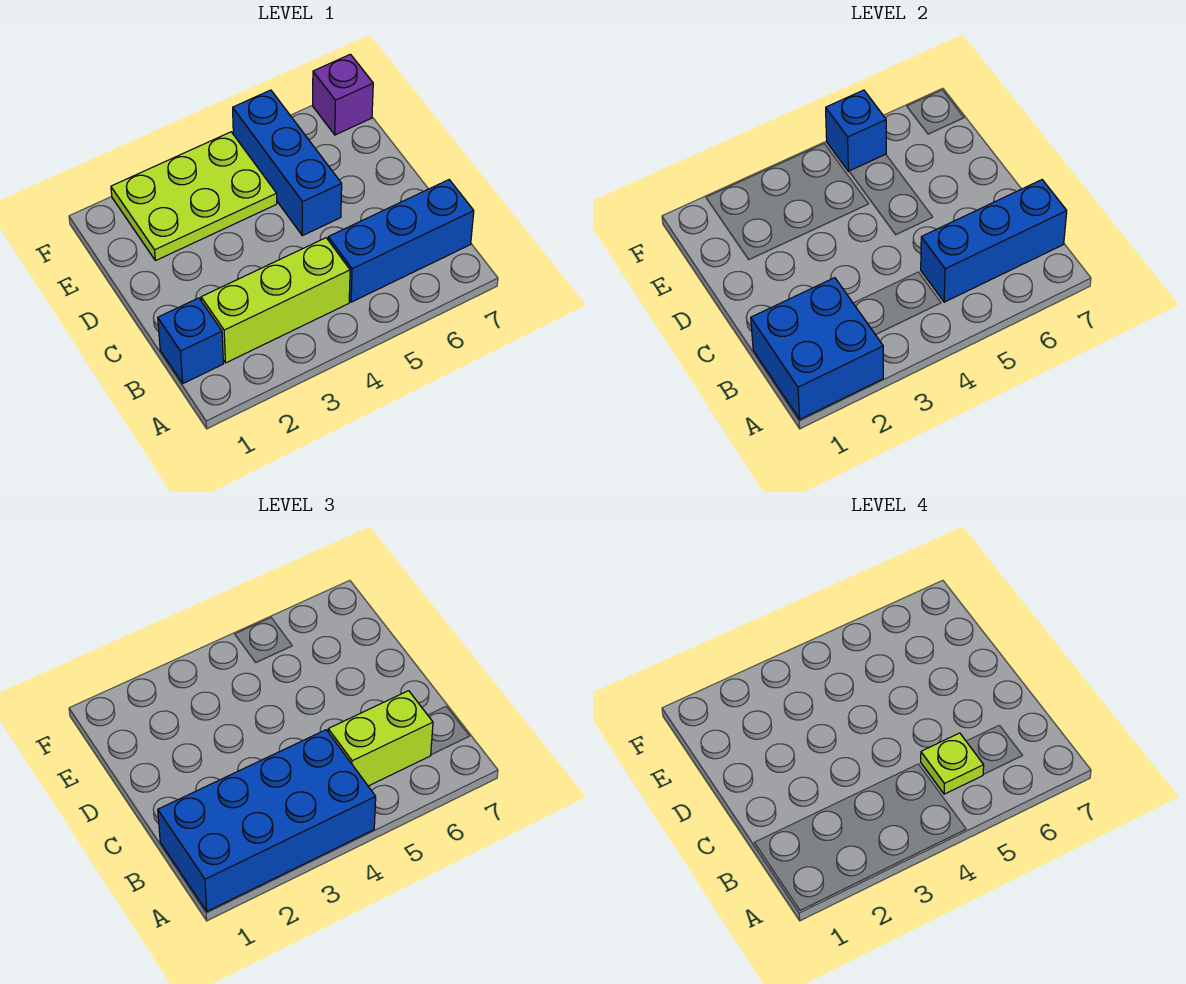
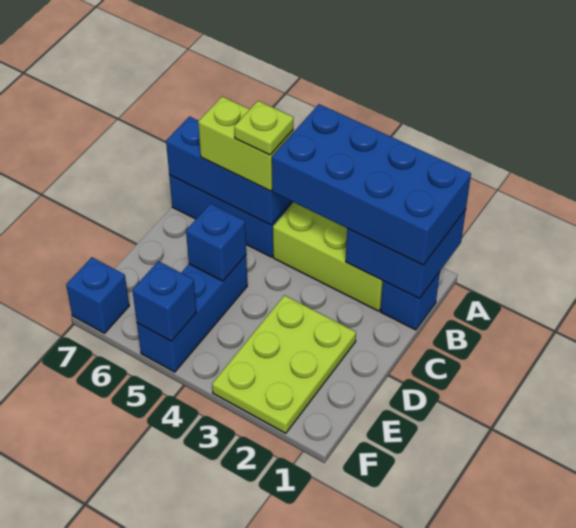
none -> blue 1x1 brick [186,204,246,281]
lime 2x3 plate [111,132,277,261] -> lime 2x3 plate turned to [212,295,356,433]
purple 1x1 brick [313,54,373,135] -> blue 1x1 brick [66,257,129,333]

